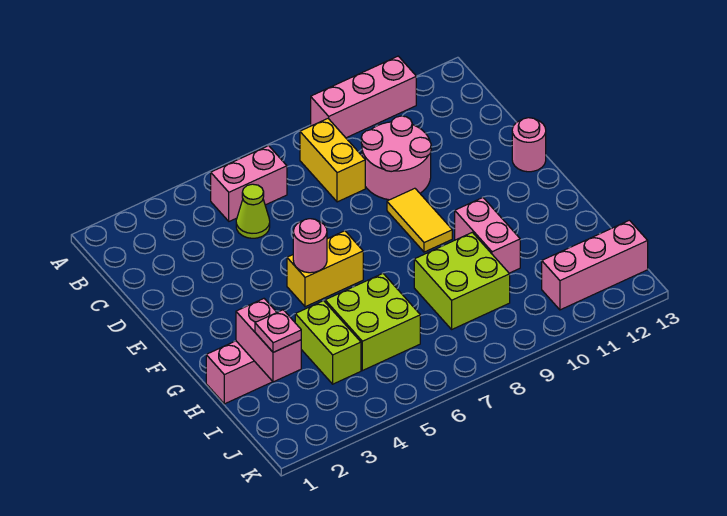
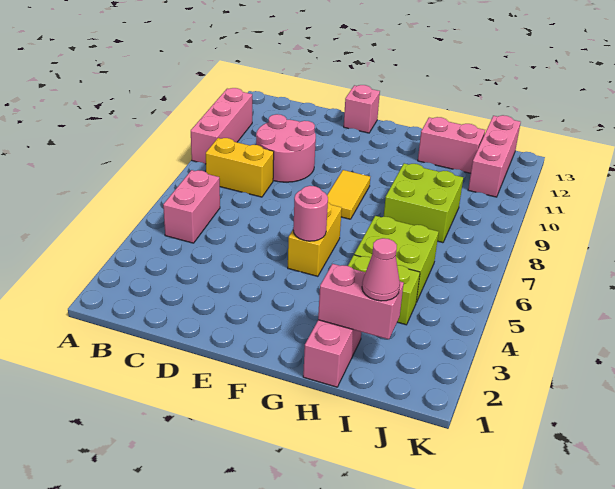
lime 1x1 cone [236,184,270,238] -> none
yellow 1x2 tile [387,188,452,252] -> yellow 1x2 tile turned to [327,170,370,219]
pink 1x1 round brick [512,118,546,172] -> pink 1x1 brick [344,85,380,133]
pink 1x2 brick [455,197,520,273] -> pink 1x2 brick moved to [418,117,485,173]
pink 1x1 plate [255,310,301,352] -> pink 1x1 cone [362,238,400,301]

